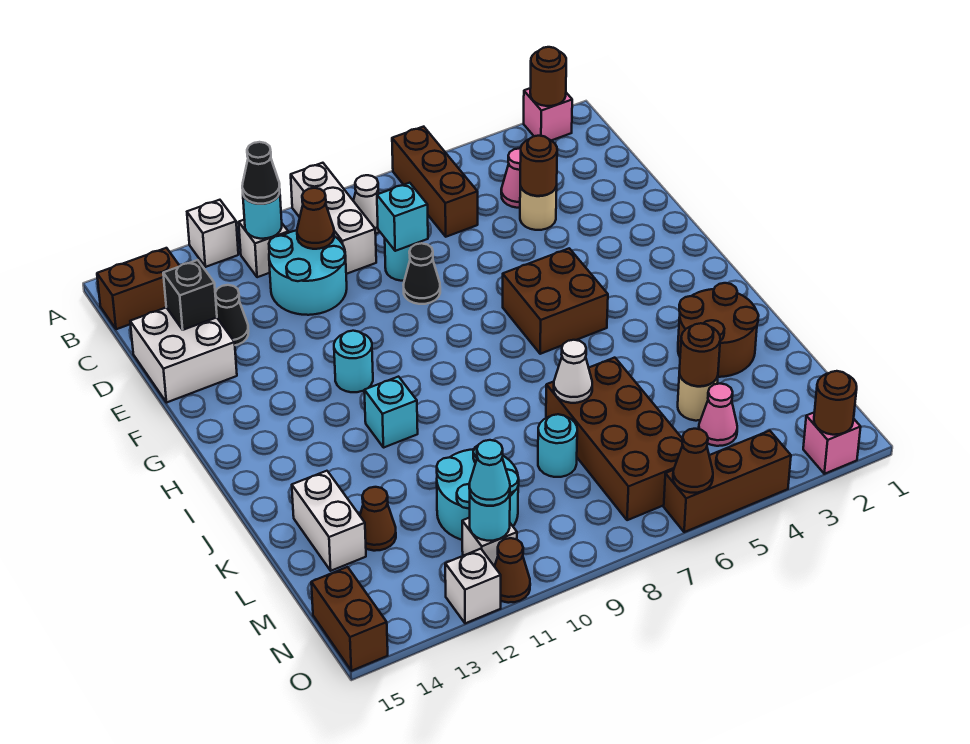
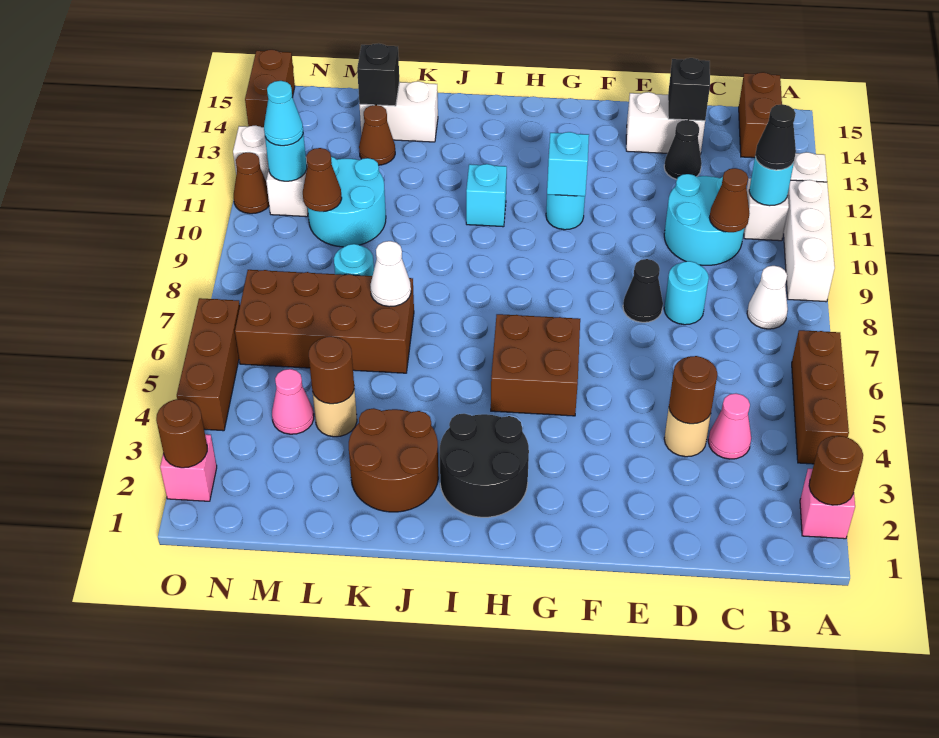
brown 1x3 brick [392,127,478,237] -> brown 1x3 brick turned to [792,330,849,464]
white 1x3 brick [291,163,376,274] -> white 1x3 brick turned to [784,180,835,302]
cyan 1x1 brick [377,183,428,251] -> cyan 1x1 brick moved to [547,132,589,196]
white 2x2 brick [130,307,237,403] -> white 1x2 brick [626,92,705,155]
none -> black 2x2 round brick [440,414,529,517]
none -> black 1x1 brick [357,43,399,106]
brown 1x2 brick [311,567,388,671] -> brown 1x2 brick turned to [245,50,295,127]
brown 1x1 cone [673,429,713,493] -> brown 1x1 cone moved to [303,148,342,212]

